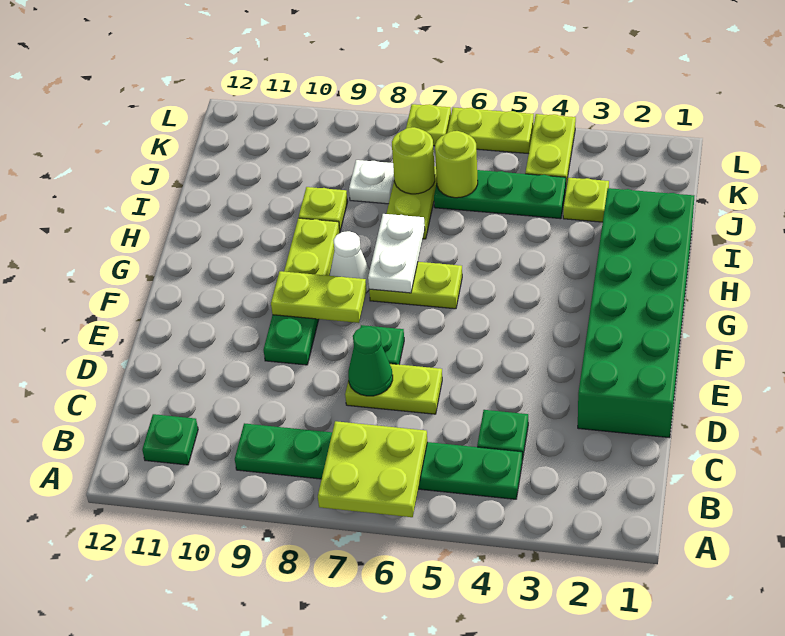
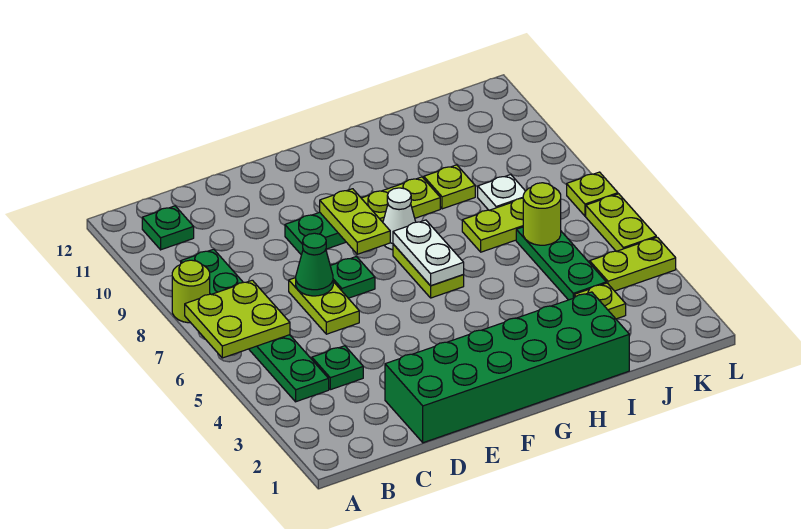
white 1x2 plate [368,214,425,293] -> white 1x2 plate turned to [393,220,464,286]
lime 1x1 round brick [392,127,435,194] -> lime 1x1 round brick moved to [172,260,210,323]

